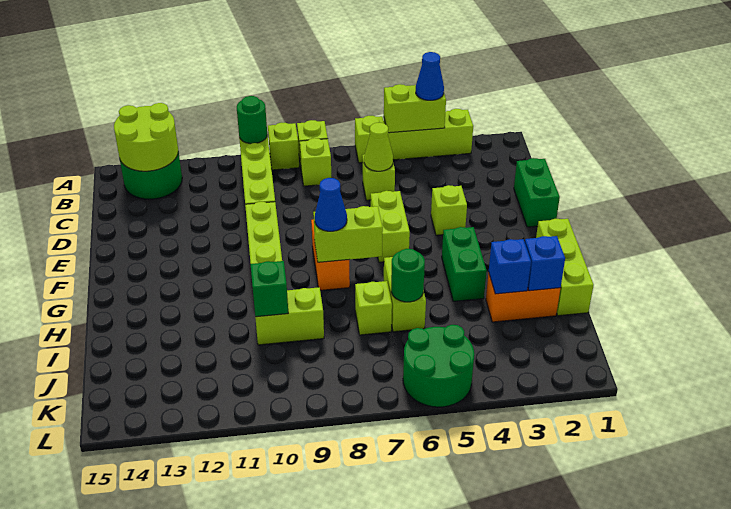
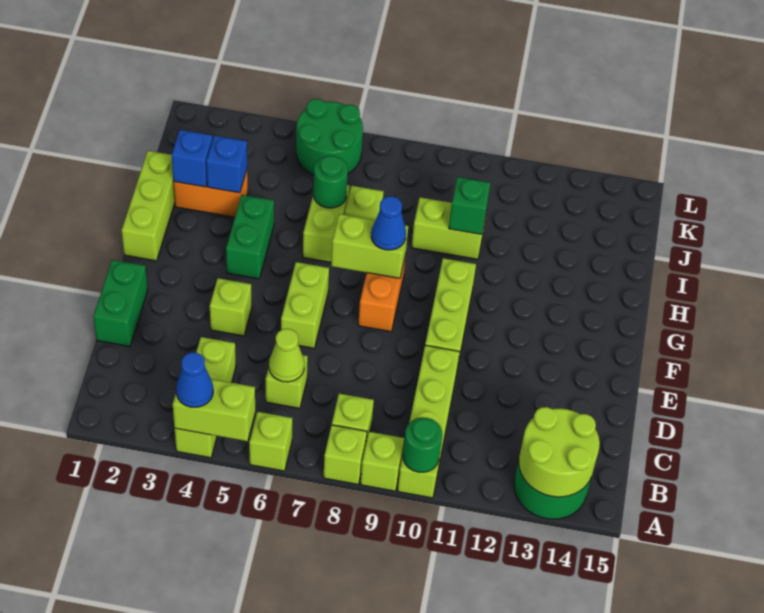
lime 1x3 brick [384,109,473,160] -> lime 1x3 brick turned to [175,337,236,458]

